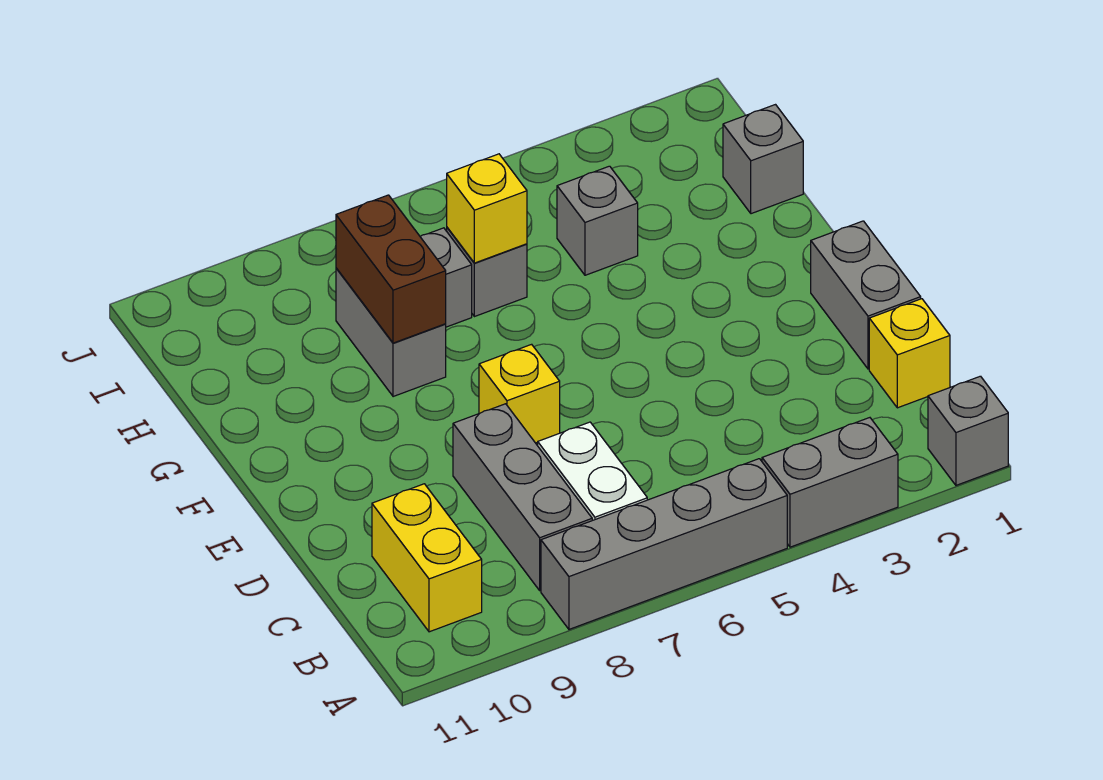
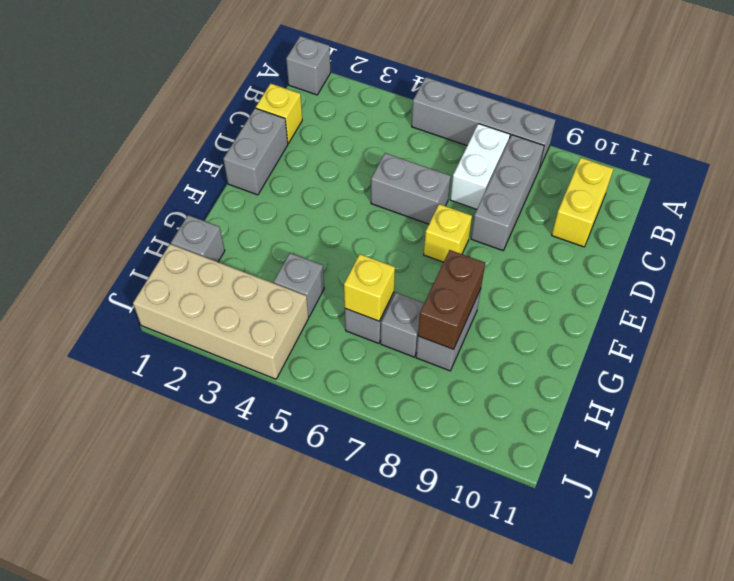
grey 1x2 brick [762,418,898,547] -> grey 1x2 brick moved to [371,153,451,224]
none -> tan 2x4 brick [133,244,309,379]

